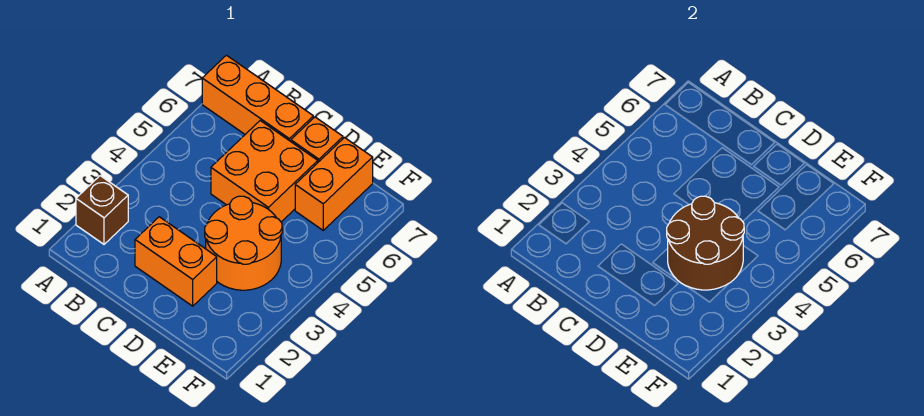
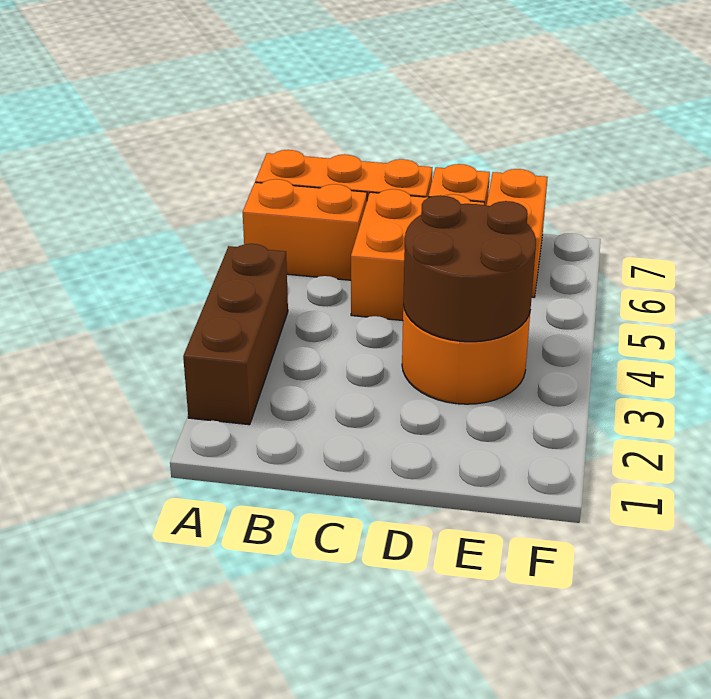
brown 1x1 brick [76,176,128,244] -> brown 1x3 brick [183,244,288,425]
orange 1x2 brick [135,217,217,306] -> orange 1x2 brick moved to [243,179,367,280]

